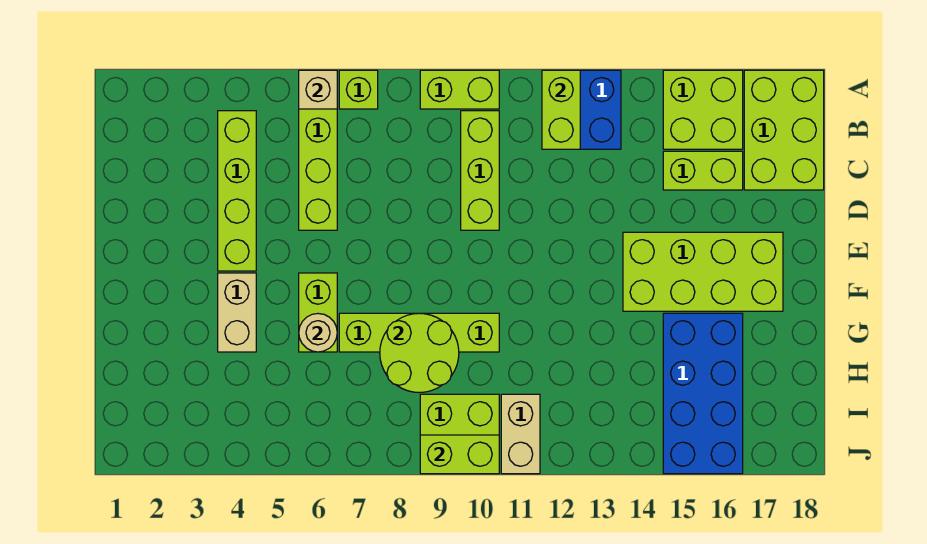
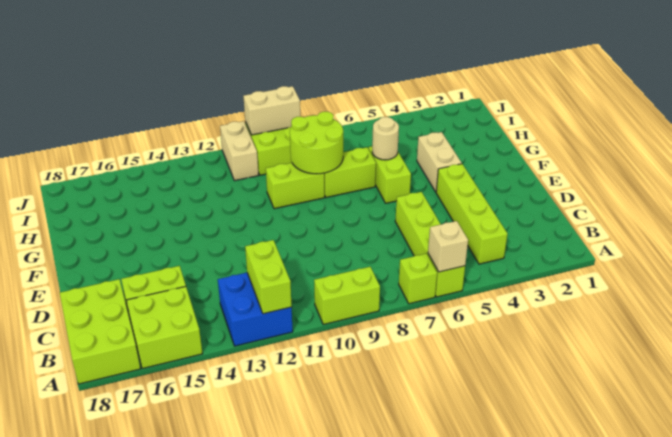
lime 1x3 brick [461,111,499,230] -> none
lime 2x4 brick [623,232,783,311] -> none
blue 2x4 brick [663,313,743,474] -> none
lime 1x2 brick [420,435,499,474] -> tan 1x2 brick [243,86,300,135]

